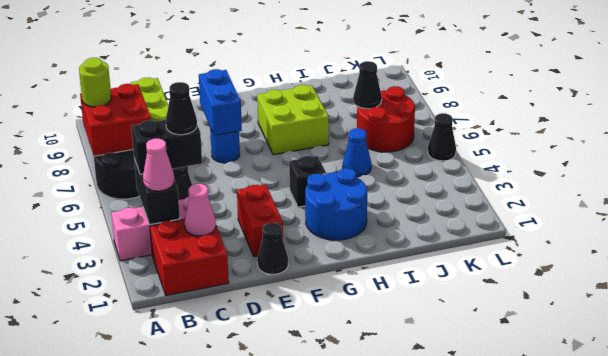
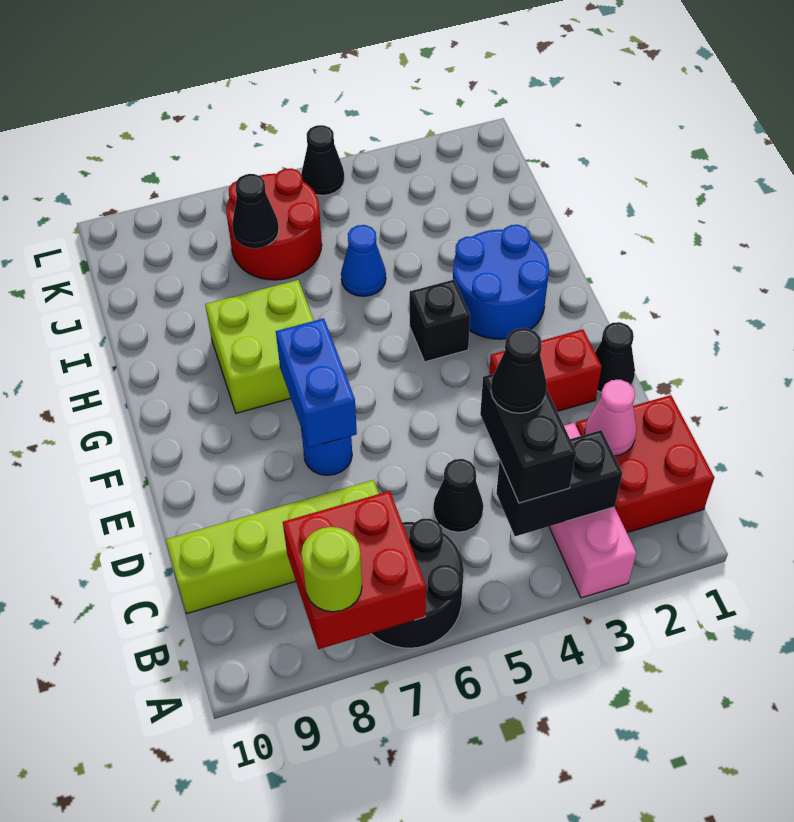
pink 1x1 cone [143,139,175,191] -> none
blue 1x2 brick [199,69,242,136] -> blue 1x2 brick turned to [276,318,357,448]

